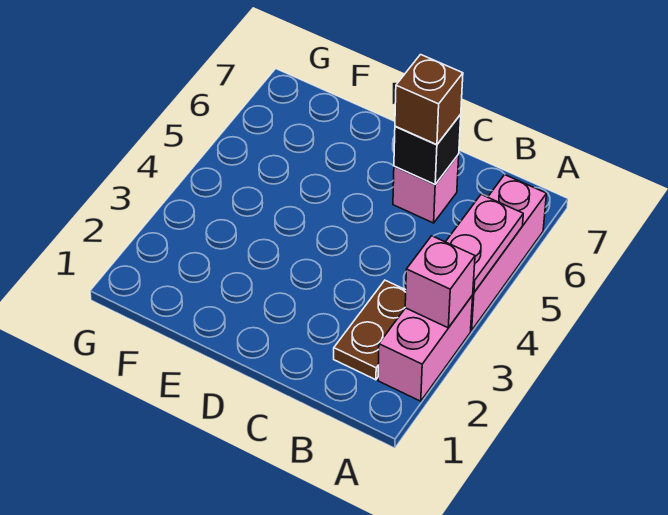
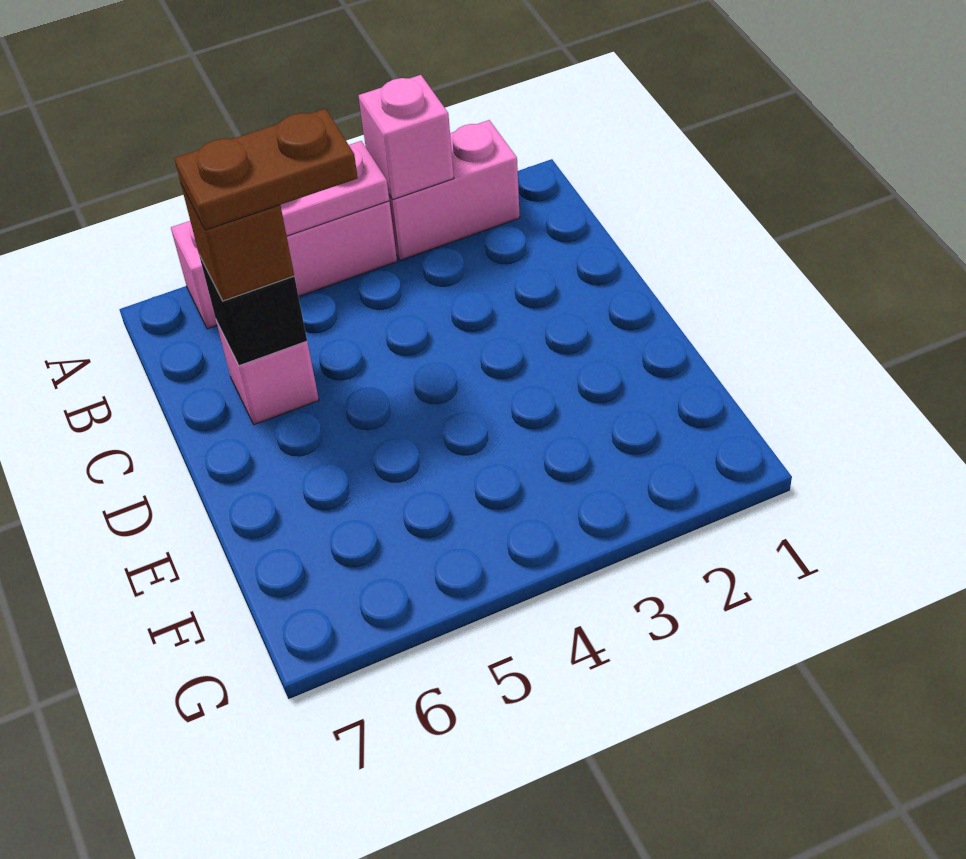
brown 1x2 plate [334,280,406,380] -> brown 1x2 plate moved to [174,109,358,230]

